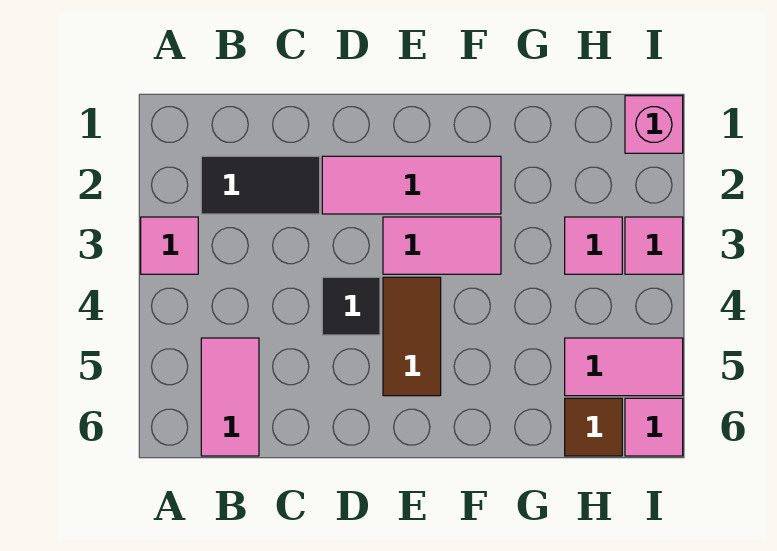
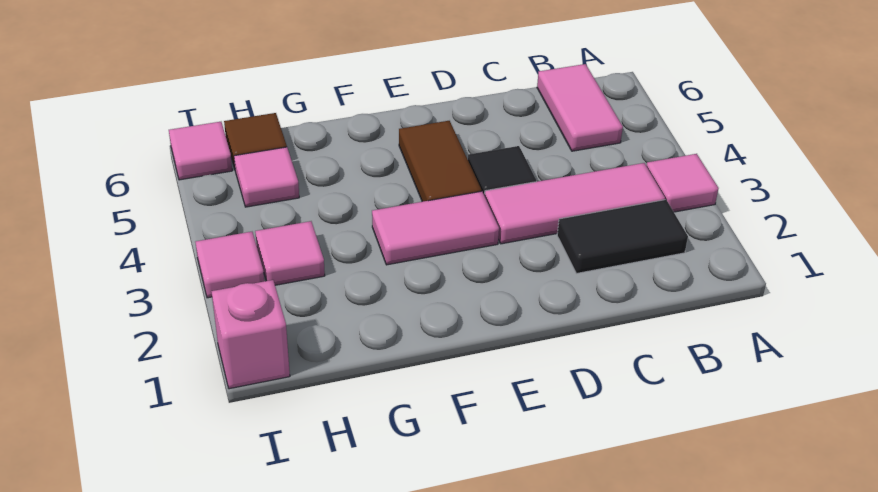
pink 1x3 tile [322,156,501,214] -> pink 1x3 tile moved to [485,163,665,244]
pink 1x2 tile [565,338,683,396] -> pink 1x1 tile [234,147,299,207]

